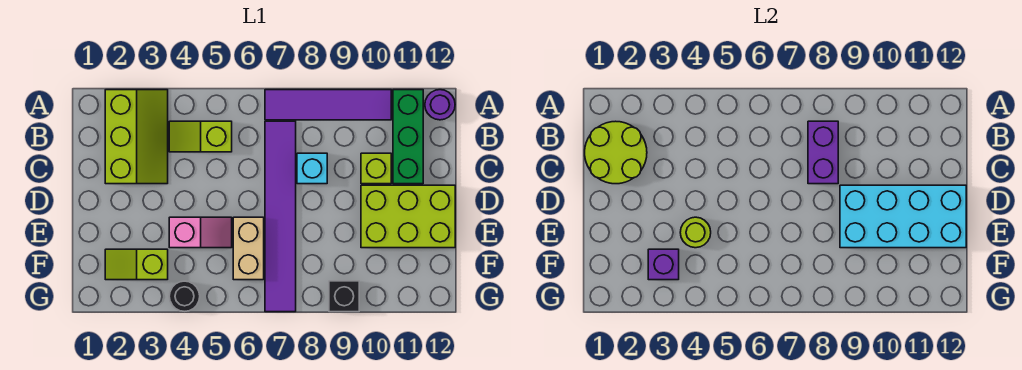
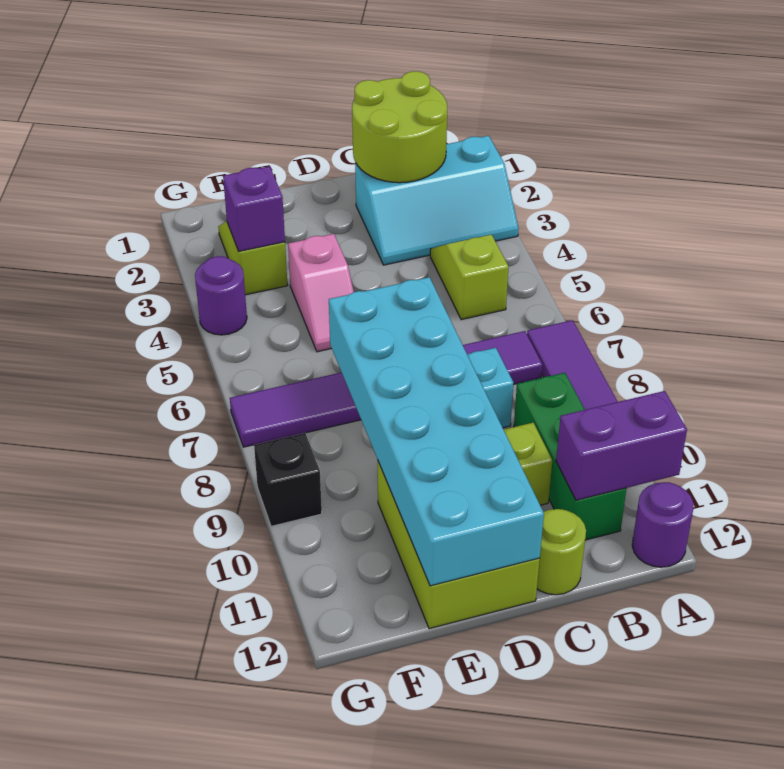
lime 2x3 slope [105,90,168,184] -> cyan 2x3 slope [355,136,519,265]
green 1x3 brick [393,90,423,184] -> green 1x3 brick turned to [514,373,627,540]
purple 1x2 brick [808,121,838,184] -> purple 1x2 brick moved to [556,391,687,500]
cyan 2x4 brick [840,185,966,248] -> cyan 2x6 brick [329,277,544,586]
lime 1x1 round brick [680,217,711,248] -> lime 1x1 round brick moved to [537,509,586,595]
tan 1x2 brick [233,217,264,280] -> none
black 1x1 round brick [169,281,200,311] -> purple 1x1 round brick [195,256,247,335]

